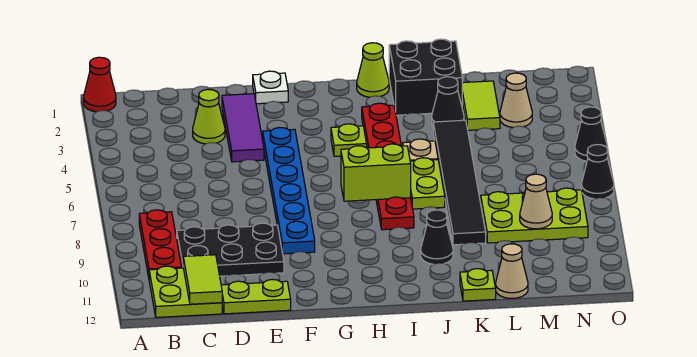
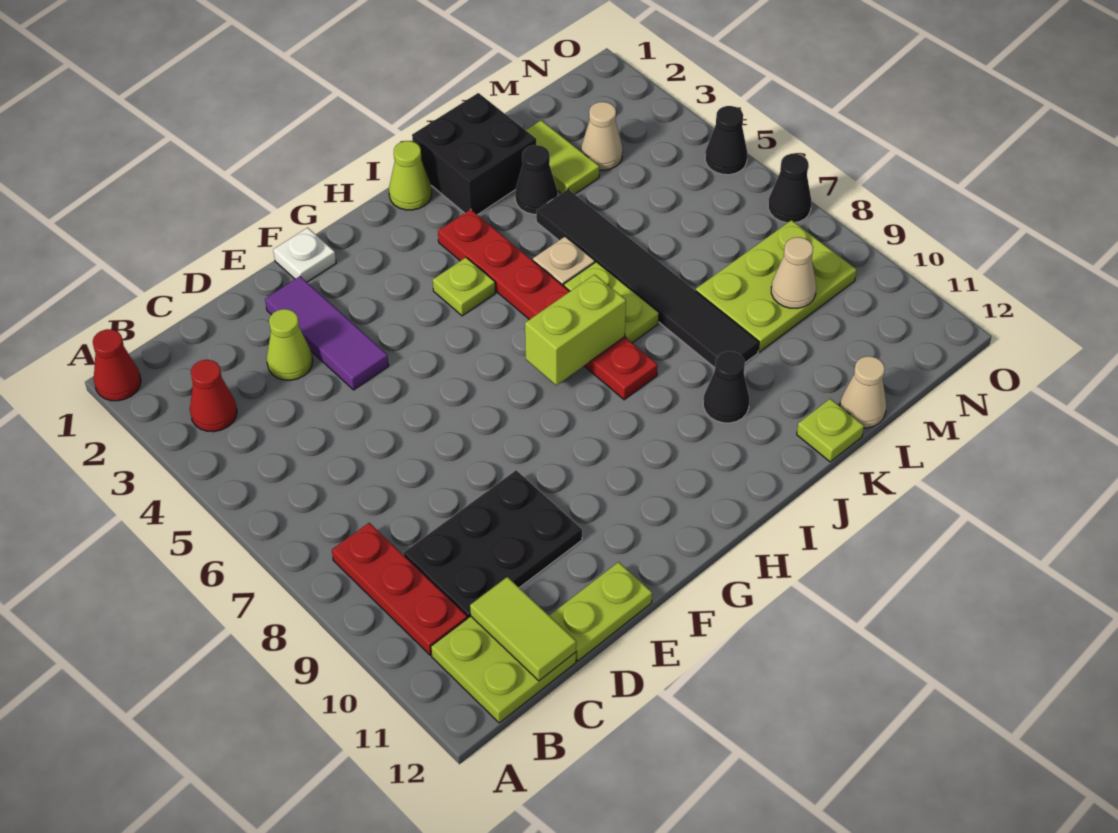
none -> red 1x1 cone [190,360,237,432]
blue 1x6 plate [263,128,315,254] -> none

